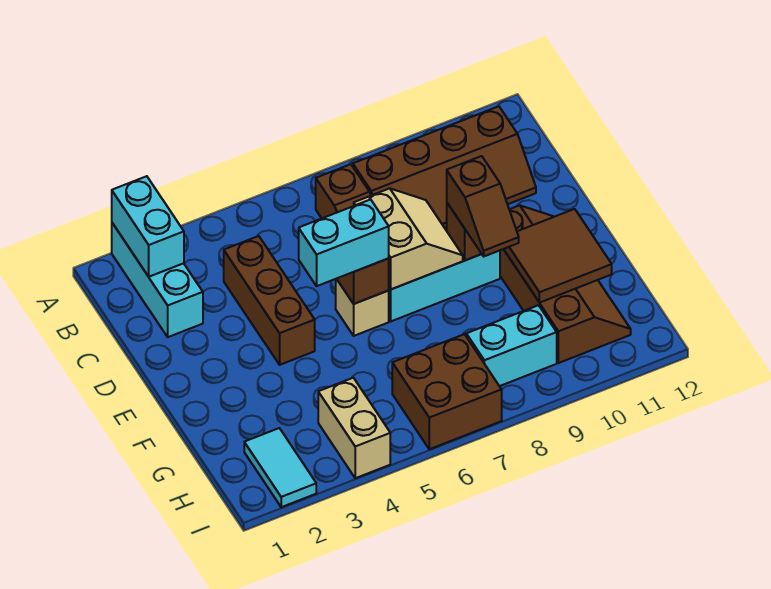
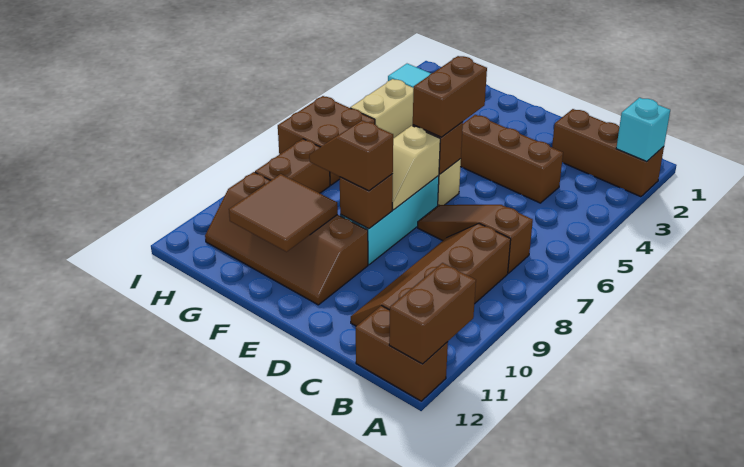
cyan 1x3 brick [112,223,203,337] -> brown 1x3 brick [552,109,664,197]
cyan 1x2 brick [112,176,184,277] -> cyan 1x1 brick [616,98,670,161]
none -> brown 1x2 brick [389,263,476,364]
none -> brown 1x2 brick [356,306,448,401]
tan 2x2 slope [354,188,463,289] -> tan 1x2 slope [392,126,440,210]
cyan 1x2 brick [299,199,389,286] -> brown 1x2 brick [413,56,487,137]
tan 1x2 brick [318,378,390,478] -> tan 1x2 brick turned to [350,79,414,138]
cyan 1x2 brick [466,305,557,386] -> brown 1x2 brick [255,139,330,193]

